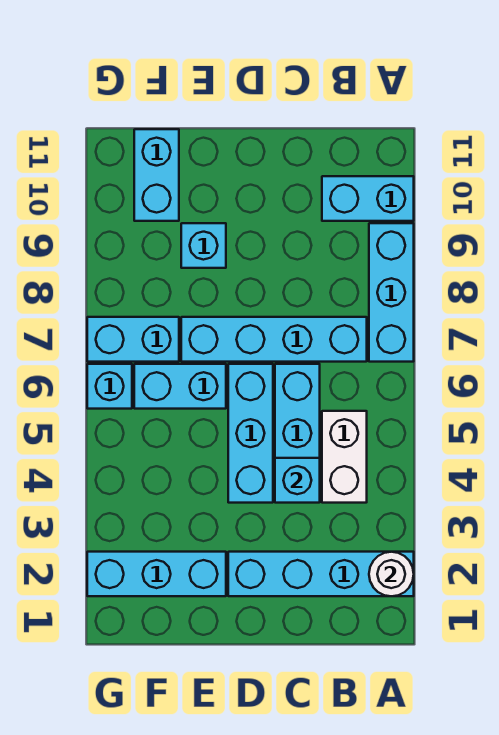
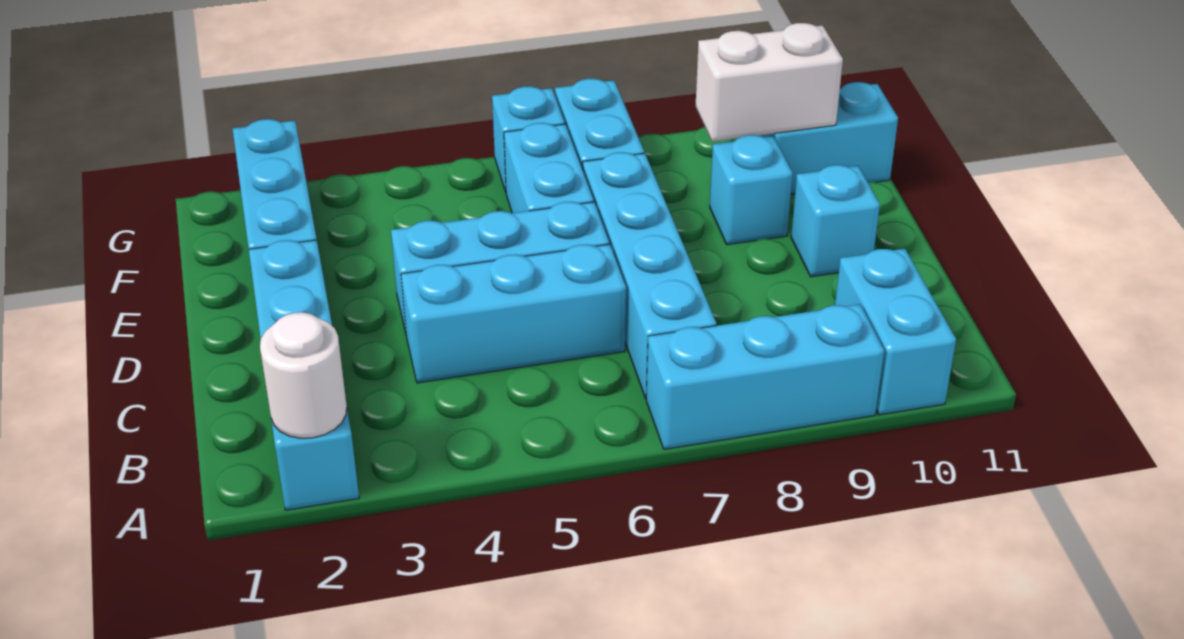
white 1x2 brick [322,411,367,503] -> white 1x2 brick moved to [695,23,843,142]
cyan 1x1 brick [275,458,320,503] -> cyan 1x1 brick moved to [791,165,880,277]

